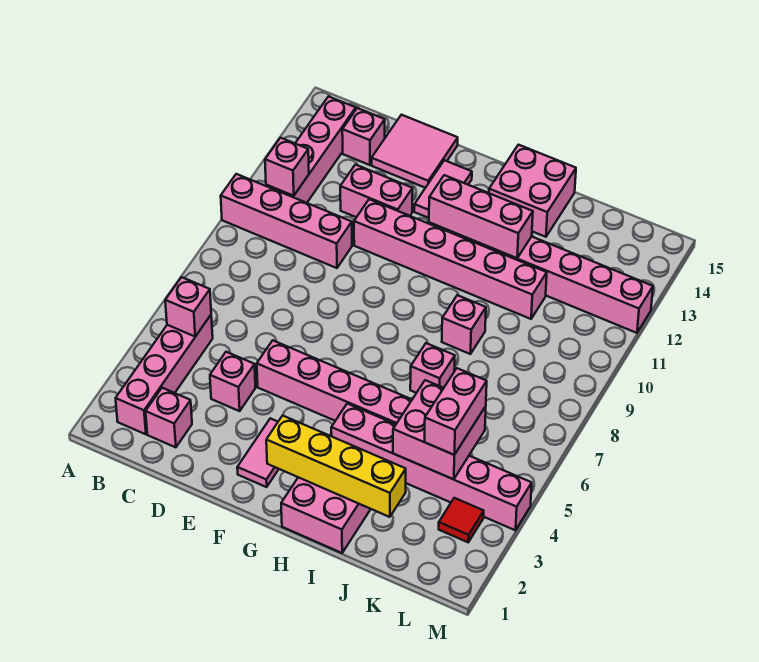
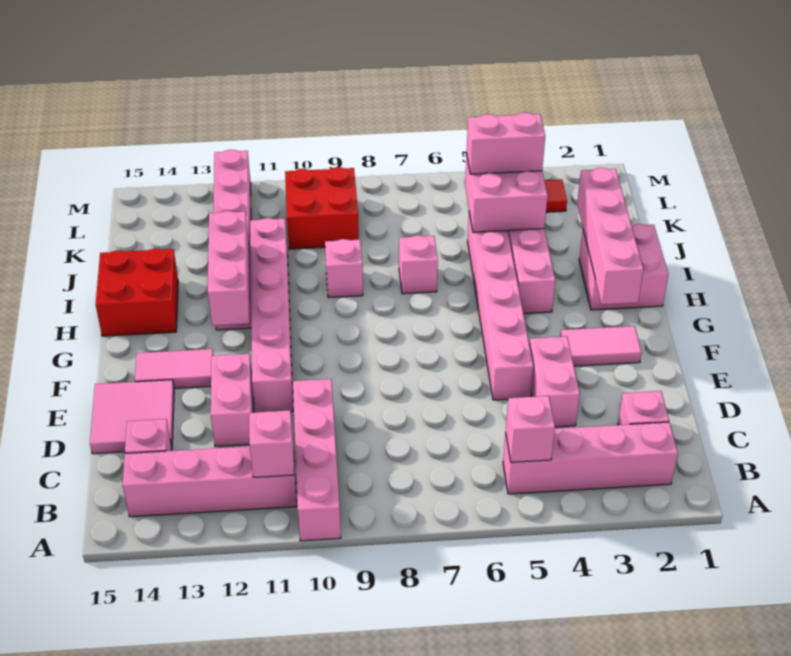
pink 1x1 brick [210,352,255,411] -> pink 1x2 brick [529,336,580,427]
yellow 1x4 brick [266,416,406,517] -> pink 1x4 brick [577,168,643,305]
pink 2x2 brick [489,145,576,237] -> red 2x2 brick [96,249,178,336]
none -> red 2x2 brick [285,167,359,249]

